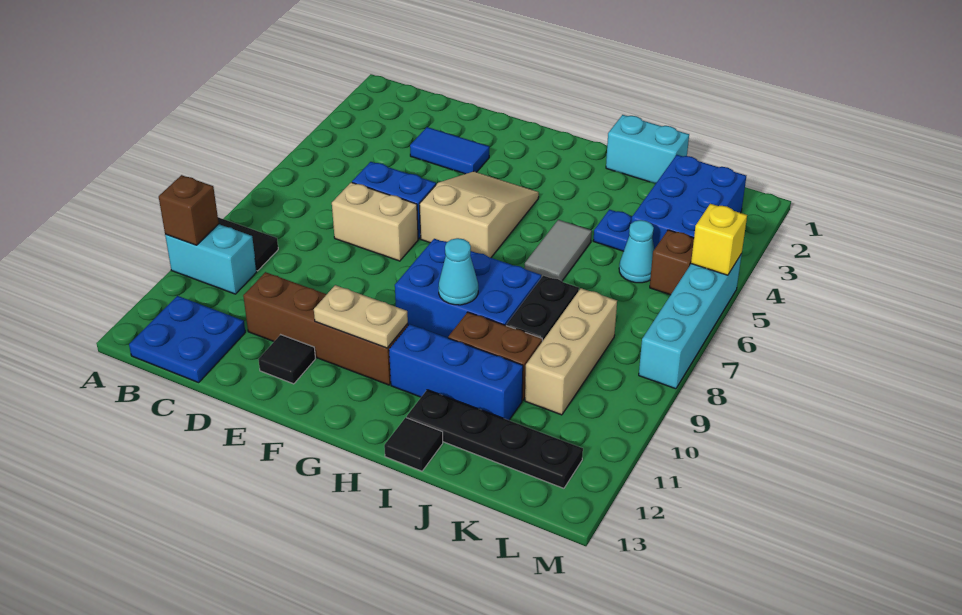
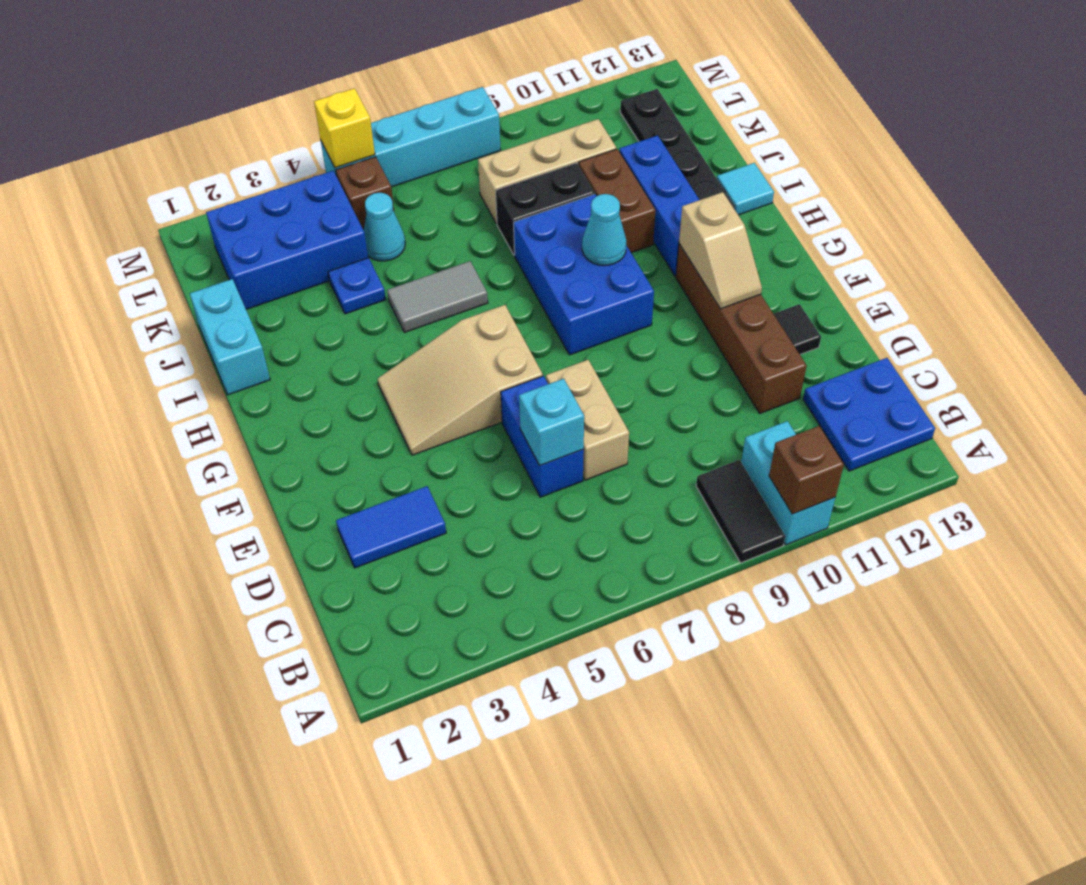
blue 1x2 tile [410,127,489,174] -> blue 1x2 tile turned to [336,486,446,568]
none -> cyan 1x1 brick [519,379,584,466]
tan 1x2 plate [314,285,408,348] -> tan 1x2 slope [679,192,762,309]
black 1x1 tile [384,418,443,471] -> cyan 1x1 tile [717,163,774,215]

